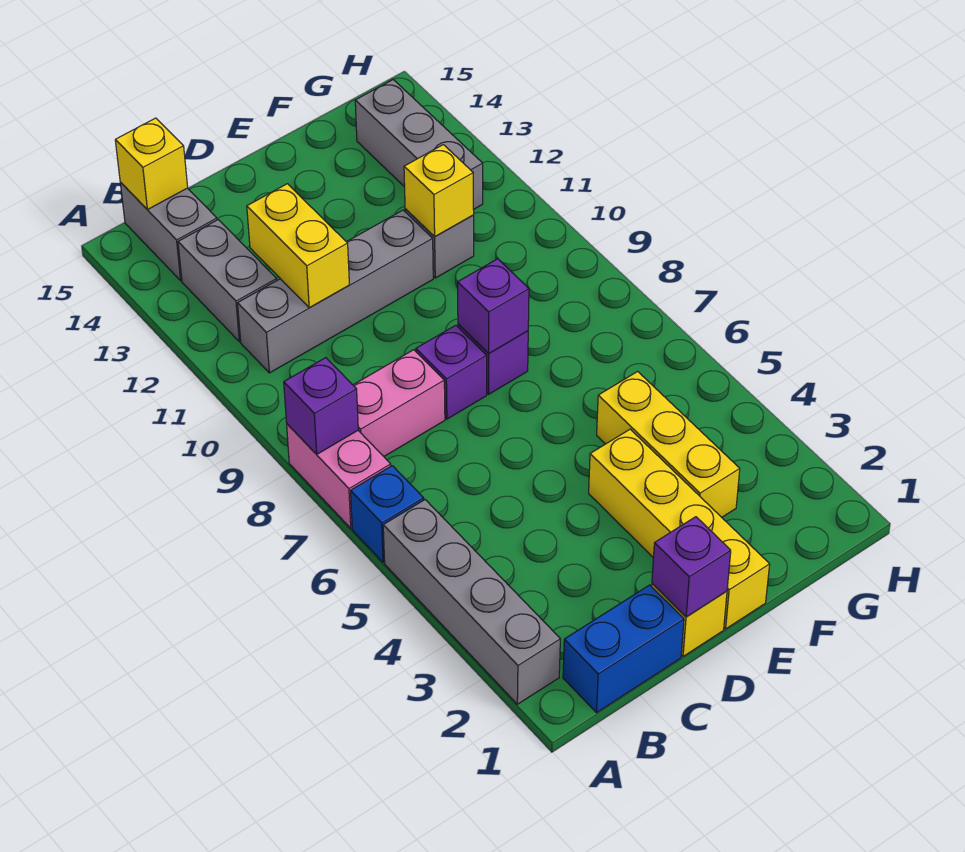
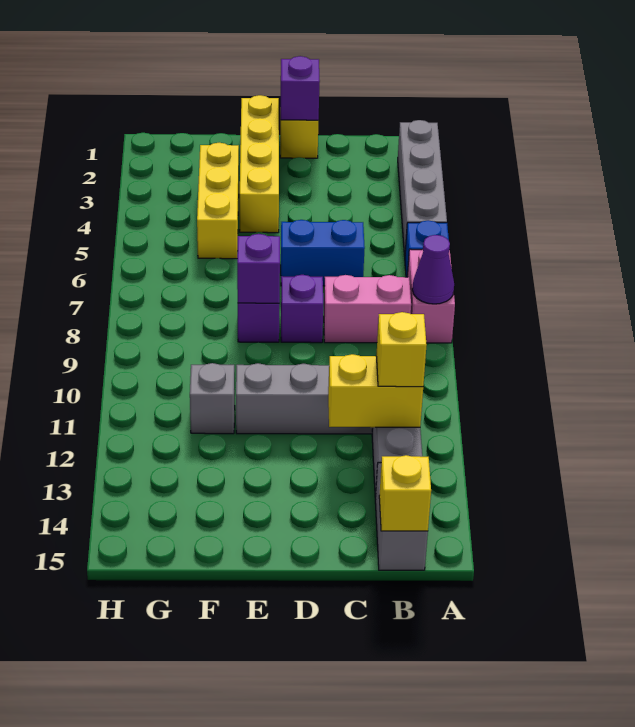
purple 1x1 brick [284,358,358,454] -> purple 1x1 cone [412,235,454,304]
blue 1x2 brick [563,585,684,713] -> blue 1x2 brick moved to [281,220,365,286]
yellow 1x2 brick [247,184,349,308] -> yellow 1x2 brick turned to [328,354,423,427]
yellow 1x1 brick [404,145,474,237] -> yellow 1x1 brick moved to [376,312,427,387]
grey 1x3 brick [355,80,483,210] -> none

